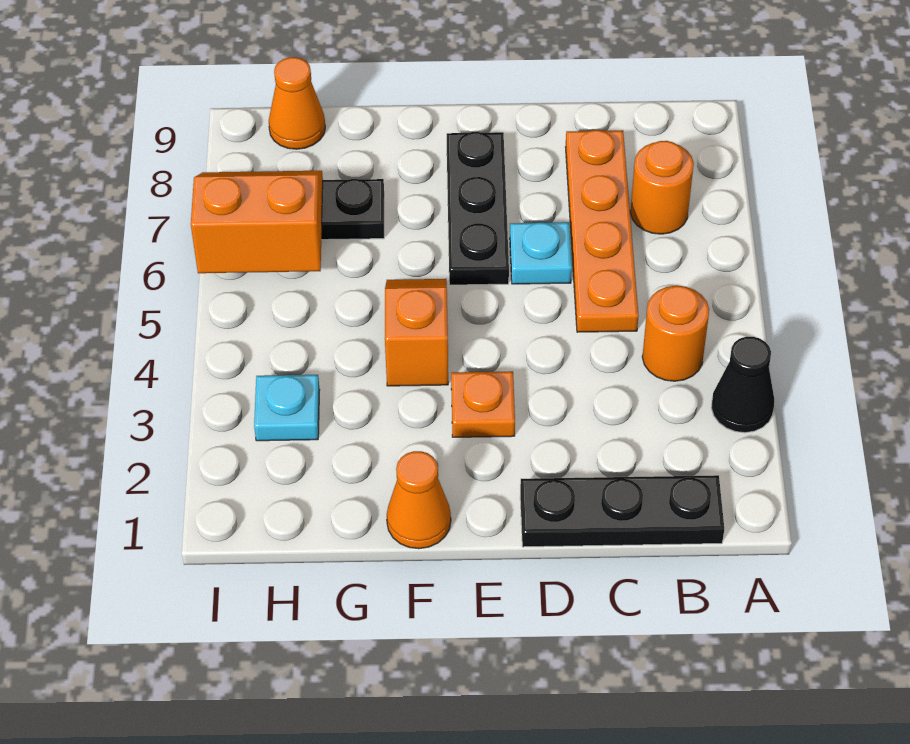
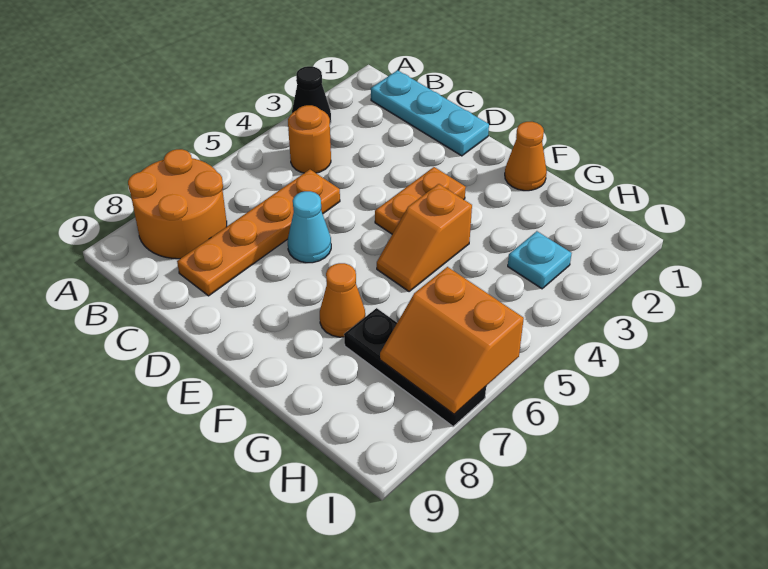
black 1x3 plate [520,475,724,547] -> cyan 1x3 plate [371,70,489,156]
orange 1x1 round brick [630,141,694,234] -> orange 2x2 round brick [128,149,227,259]
cyan 1x1 plate [510,222,572,284] -> cyan 1x1 cone [288,191,331,263]
orange 1x1 plate [451,371,515,437] -> orange 1x2 plate [375,167,466,234]
black 1x3 plate [447,132,509,285] -> none
orange 1x1 cone [269,57,325,149] -> orange 1x1 cone moved to [320,263,365,337]

